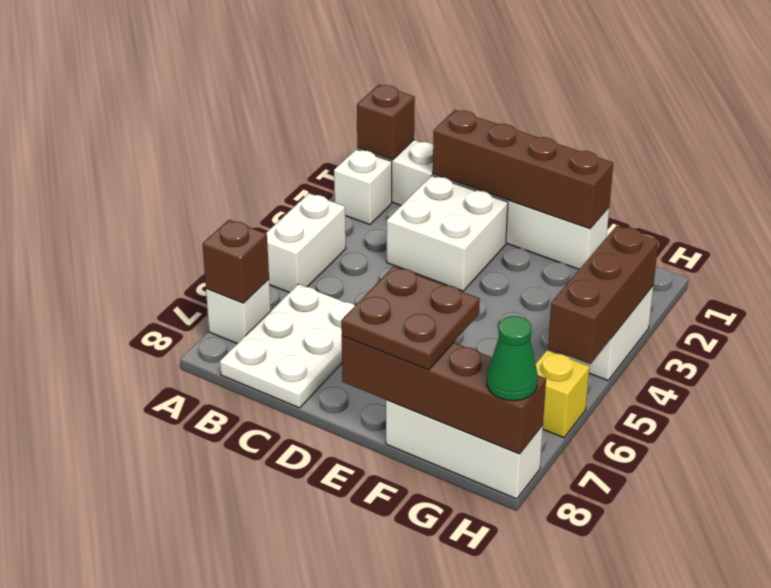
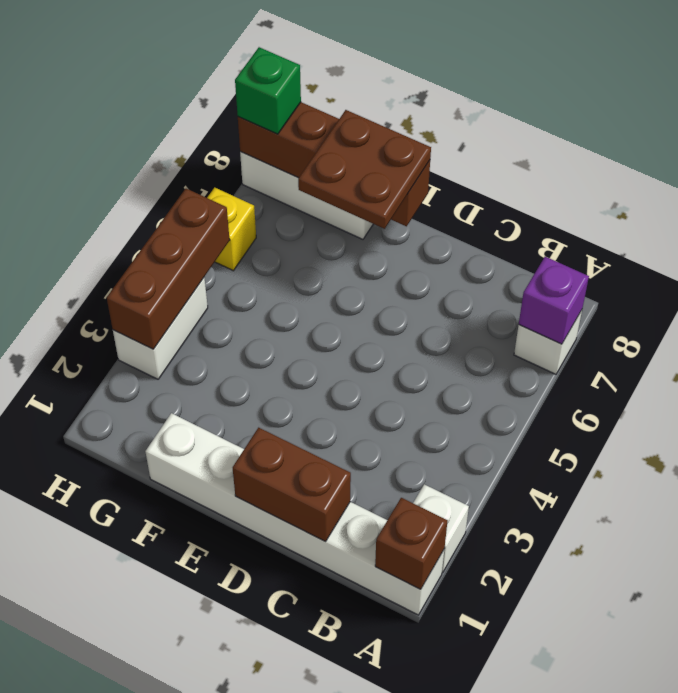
white 1x2 brick [266,193,346,293] -> none
brown 1x1 brick [203,220,269,303] -> purple 1x1 brick [519,257,589,344]
white 2x3 plate [220,284,355,408] -> none
brown 1x4 brick [433,110,613,229] -> brown 1x2 brick [233,428,351,541]
white 2x2 brick [387,176,508,291] -> none
green 1x1 cone [487,316,538,401] -> green 1x1 brick [235,47,301,134]

